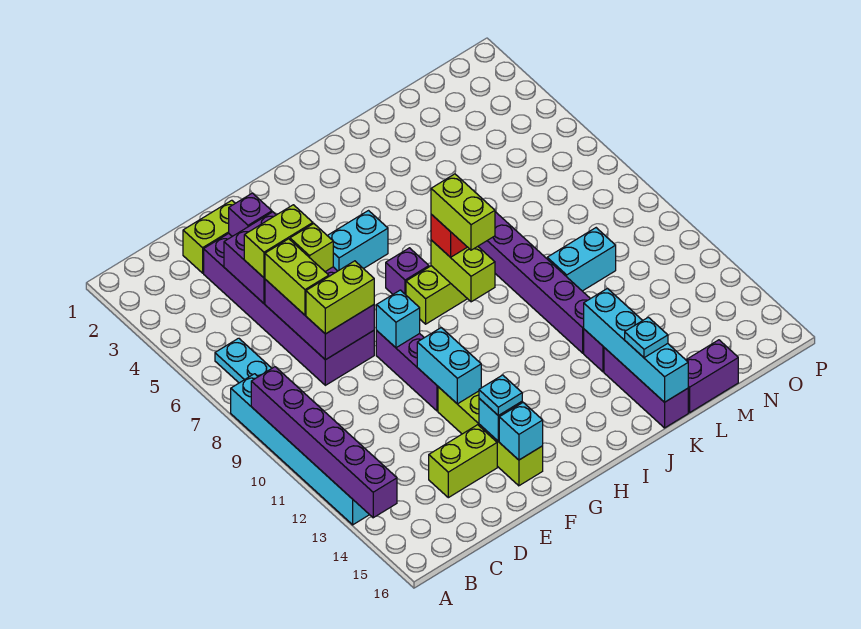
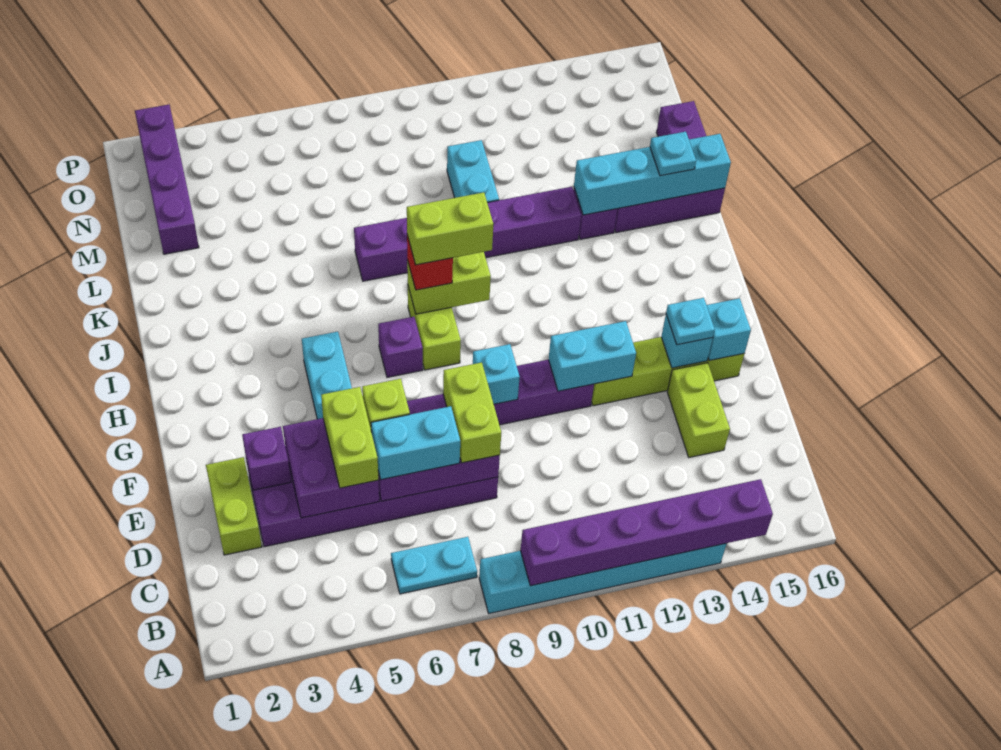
lime 1x2 brick [265,239,329,315] -> cyan 1x2 brick [371,406,460,480]
none -> purple 1x4 brick [135,105,199,254]

